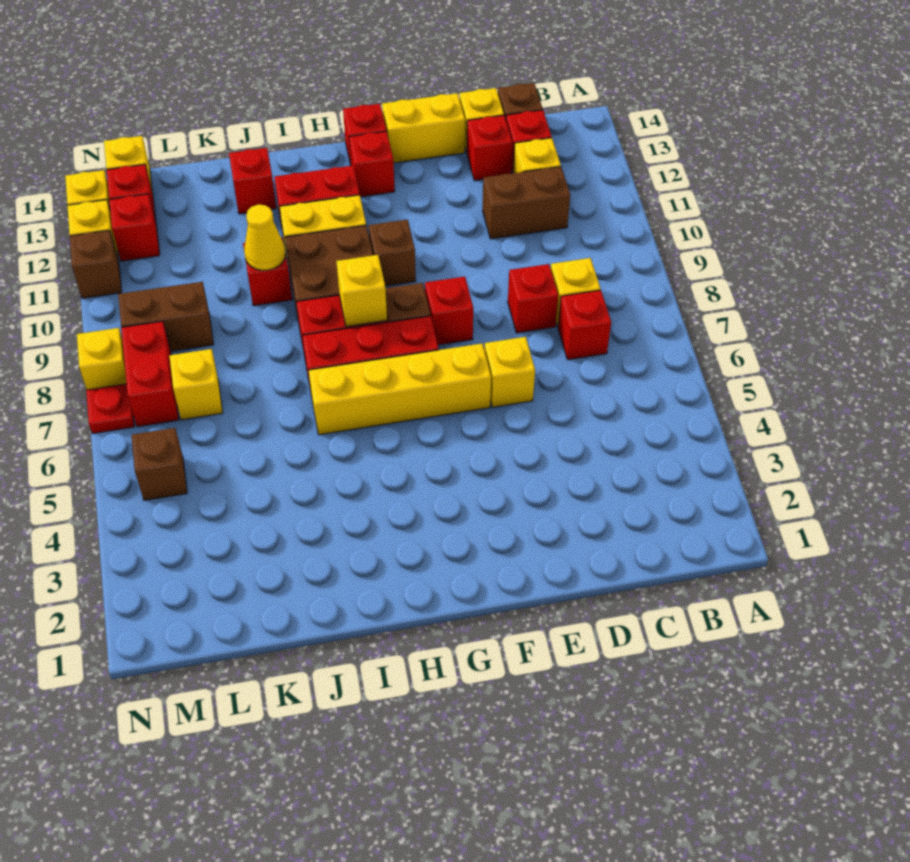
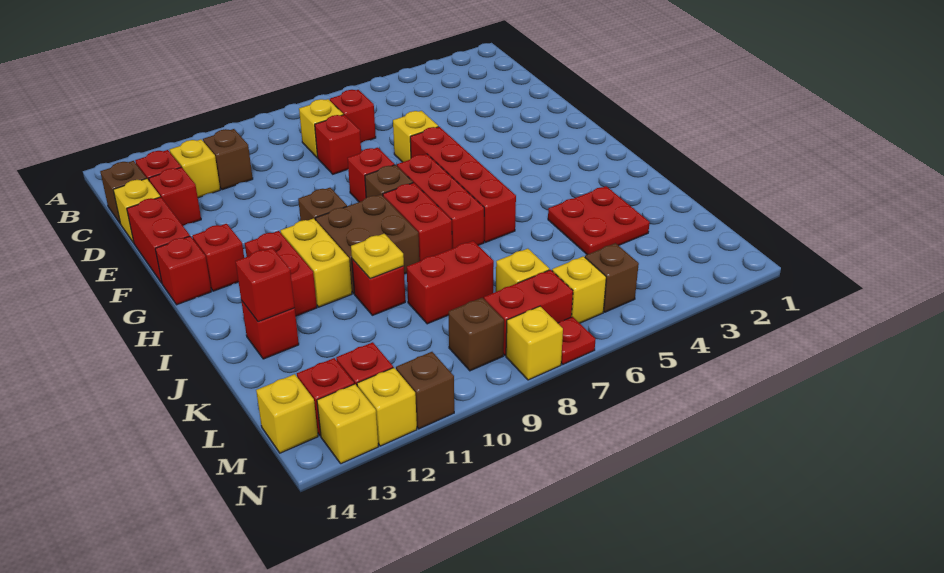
brown 1x2 brick [483,167,570,239] -> brown 1x1 brick [203,129,253,190]
yellow 1x2 brick [382,93,465,163] -> red 1x2 brick [127,197,190,283]
yellow 1x4 brick [309,344,491,435] -> red 1x4 brick [410,127,516,242]
yellow 1x1 brick [336,255,387,327] -> yellow 1x1 brick moved to [552,256,606,323]
none -> red 2x2 plate [548,186,650,255]
yellow 1x1 cone [244,205,286,270] -> yellow 1x1 plate [351,234,404,279]
none -> red 1x1 brick [236,248,294,322]
none -> red 1x2 brick [407,241,494,324]
brown 1x2 brick [118,282,213,351] -> brown 1x1 brick [449,298,504,371]

